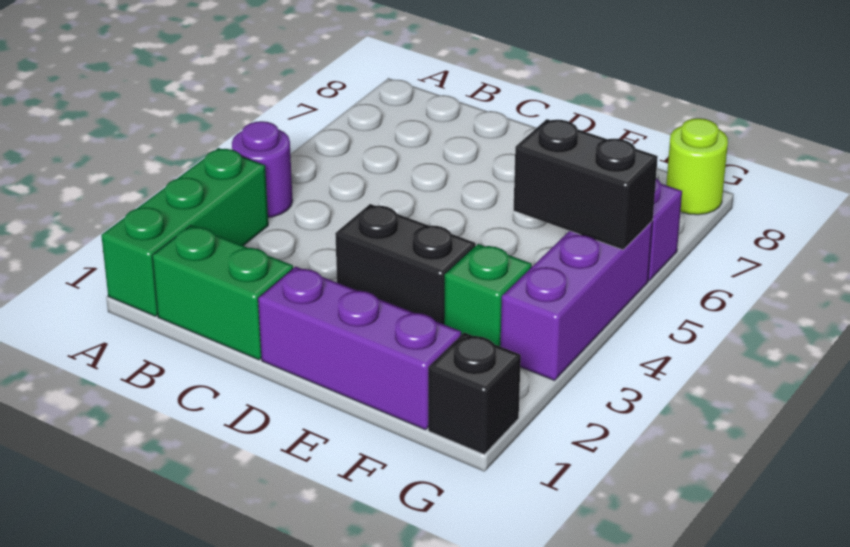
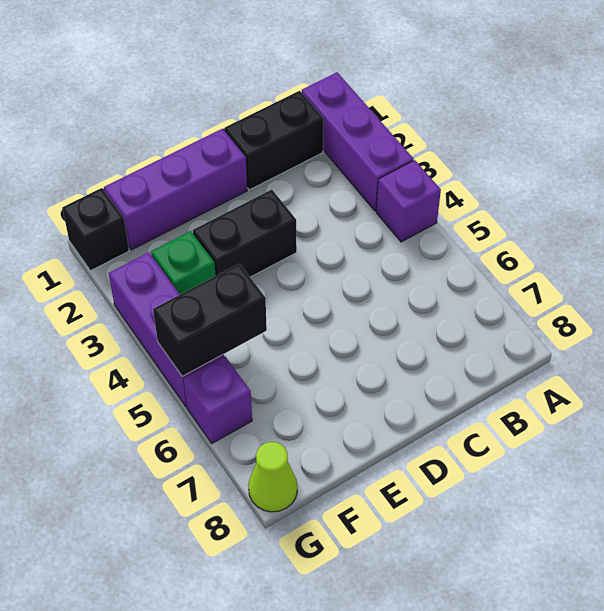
green 1x3 brick [101,148,268,316] -> purple 1x3 brick [302,72,414,211]
purple 1x1 round brick [232,121,293,217] -> purple 1x1 brick [376,160,441,242]
green 1x2 brick [152,226,293,360] -> black 1x2 brick [225,91,323,190]
lime 1x1 round brick [666,118,728,215] -> lime 1x1 cone [248,442,297,512]

